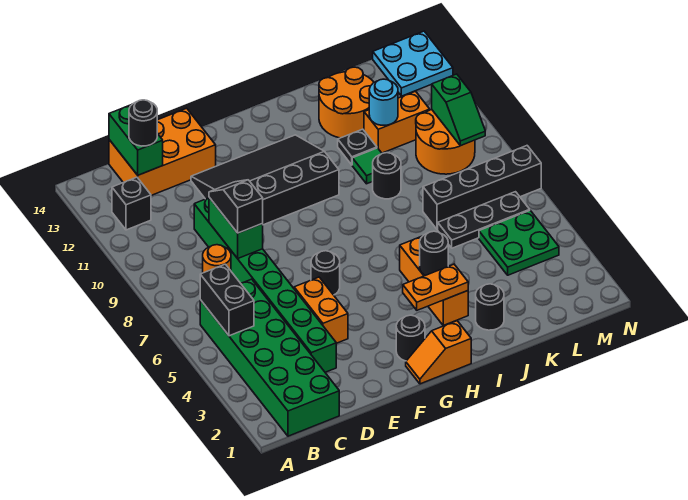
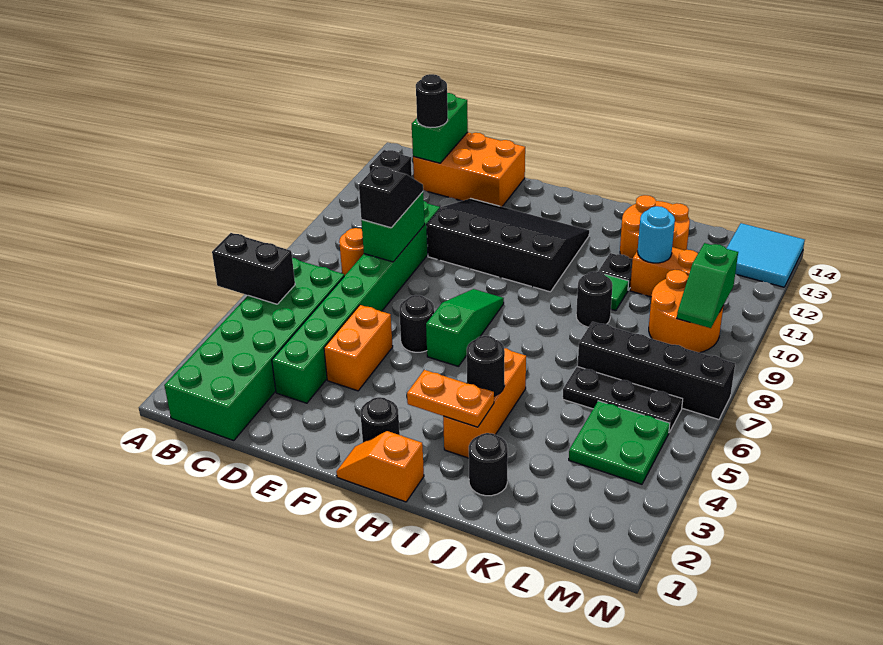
black 1x2 brick [200,264,254,336] -> black 1x2 brick turned to [212,233,295,304]
none -> green 1x3 slope [426,289,504,367]
cyan 2x2 plate [373,31,453,96] -> cyan 2x2 tile [726,223,805,287]

